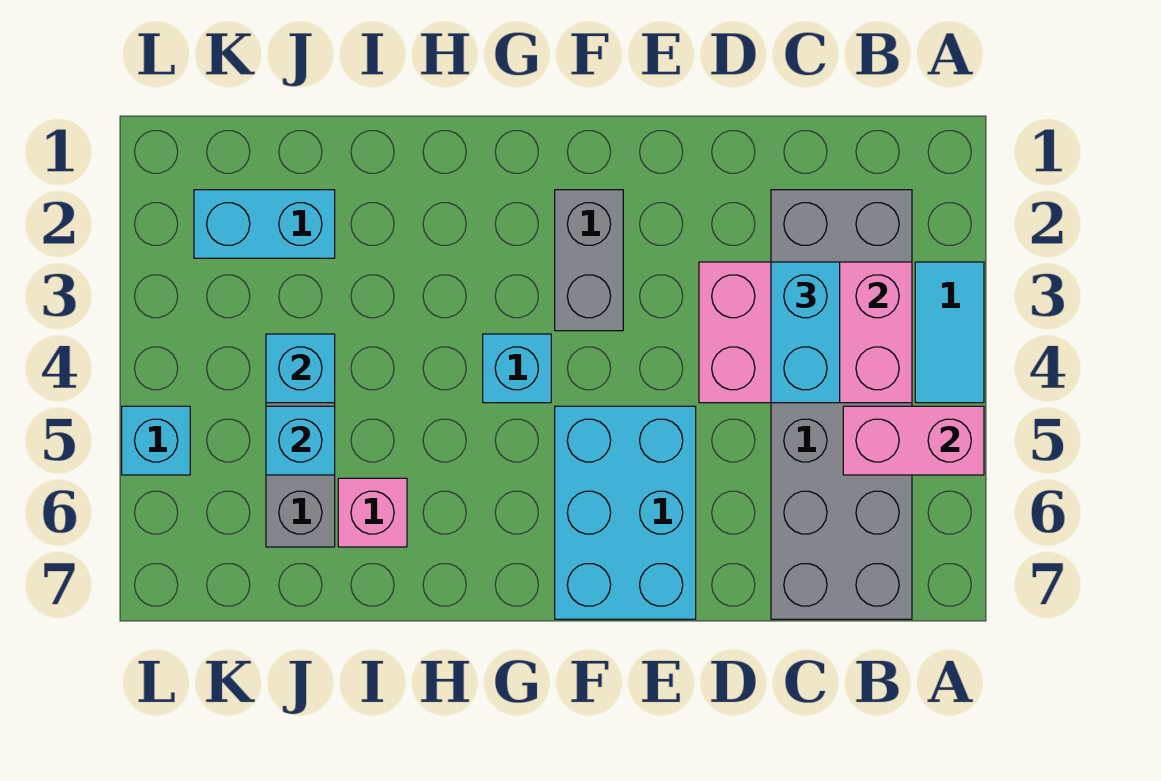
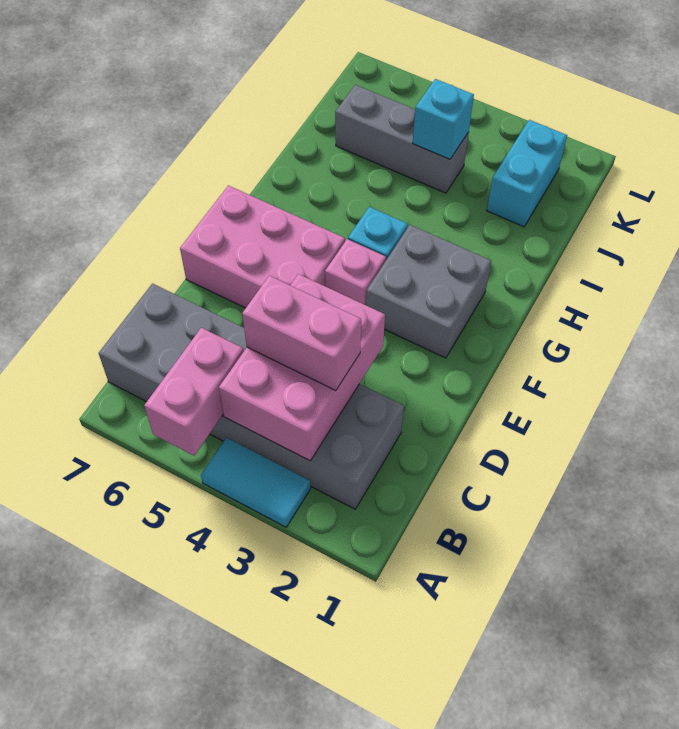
cyan 1x2 brick [771,262,840,403] -> pink 1x2 brick [242,276,361,391]
cyan 2x3 brick [555,406,696,619] -> pink 2x3 brick [180,186,345,308]
grey 1x2 brick [555,190,623,331] -> grey 2x2 brick [366,225,491,358]
pink 1x1 brick [338,478,407,547] -> pink 1x1 brick moved to [325,239,386,305]
cyan 1x1 brick [266,406,335,475] -> none
cyan 1x1 brick [122,406,190,475] -> none

